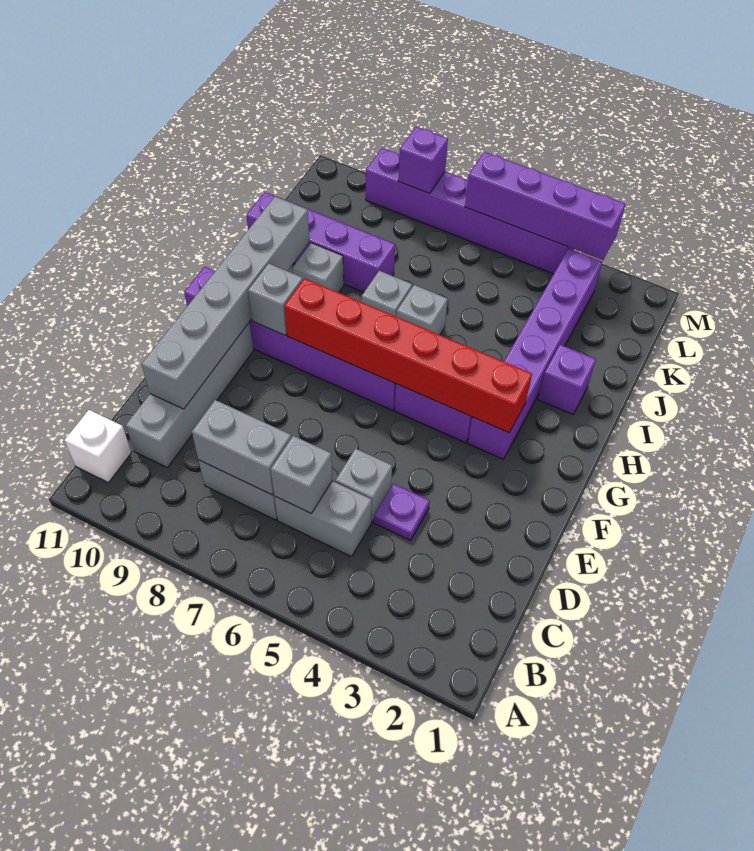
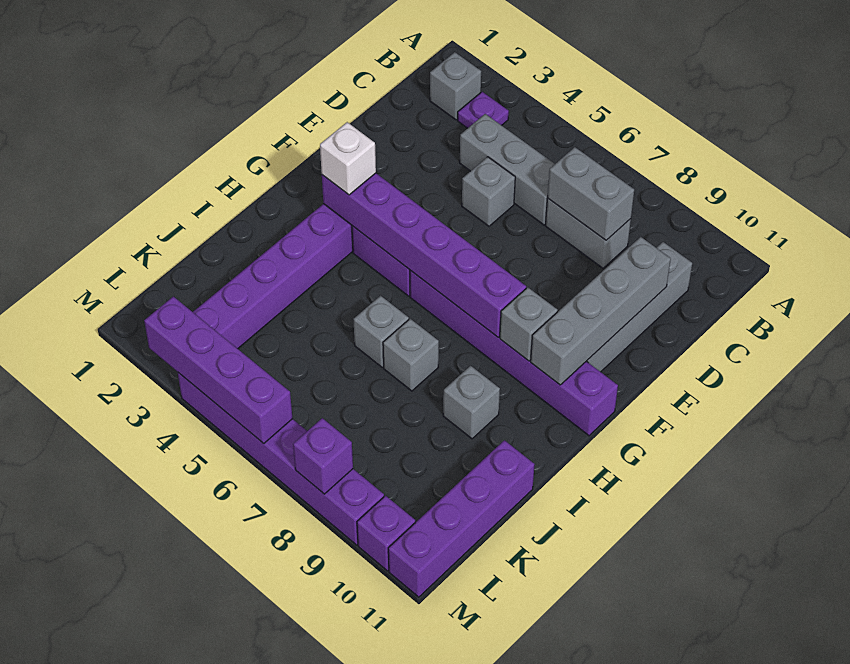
white 1x1 brick [65,410,131,482] -> white 1x1 brick moved to [320,122,376,195]
grey 1x2 brick [274,481,372,557] -> grey 1x3 brick [460,114,555,225]
grey 1x1 brick [271,436,332,513] -> grey 1x1 brick moved to [430,52,481,120]
purple 1x1 plate [374,484,430,540] -> purple 1x1 plate moved to [458,92,509,128]
grey 1x6 brick [142,196,309,409] -> grey 1x4 brick [531,237,671,385]
red 1x6 brick [284,278,532,433] -> purple 1x6 brick [322,173,526,337]
purple 1x1 brick [538,345,596,415] -> purple 1x1 brick moved to [357,496,415,571]
purple 1x4 brick [246,192,395,292] -> purple 1x4 brick turned to [388,440,535,597]

